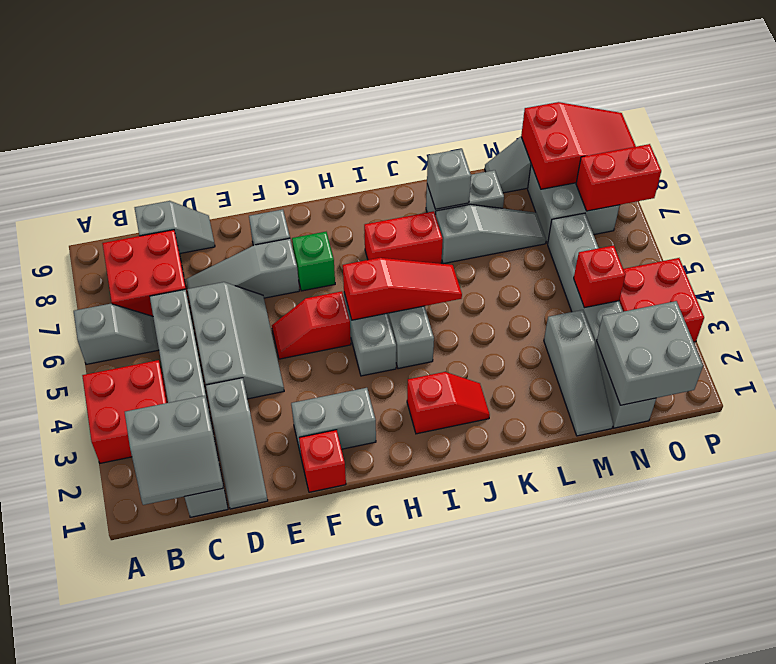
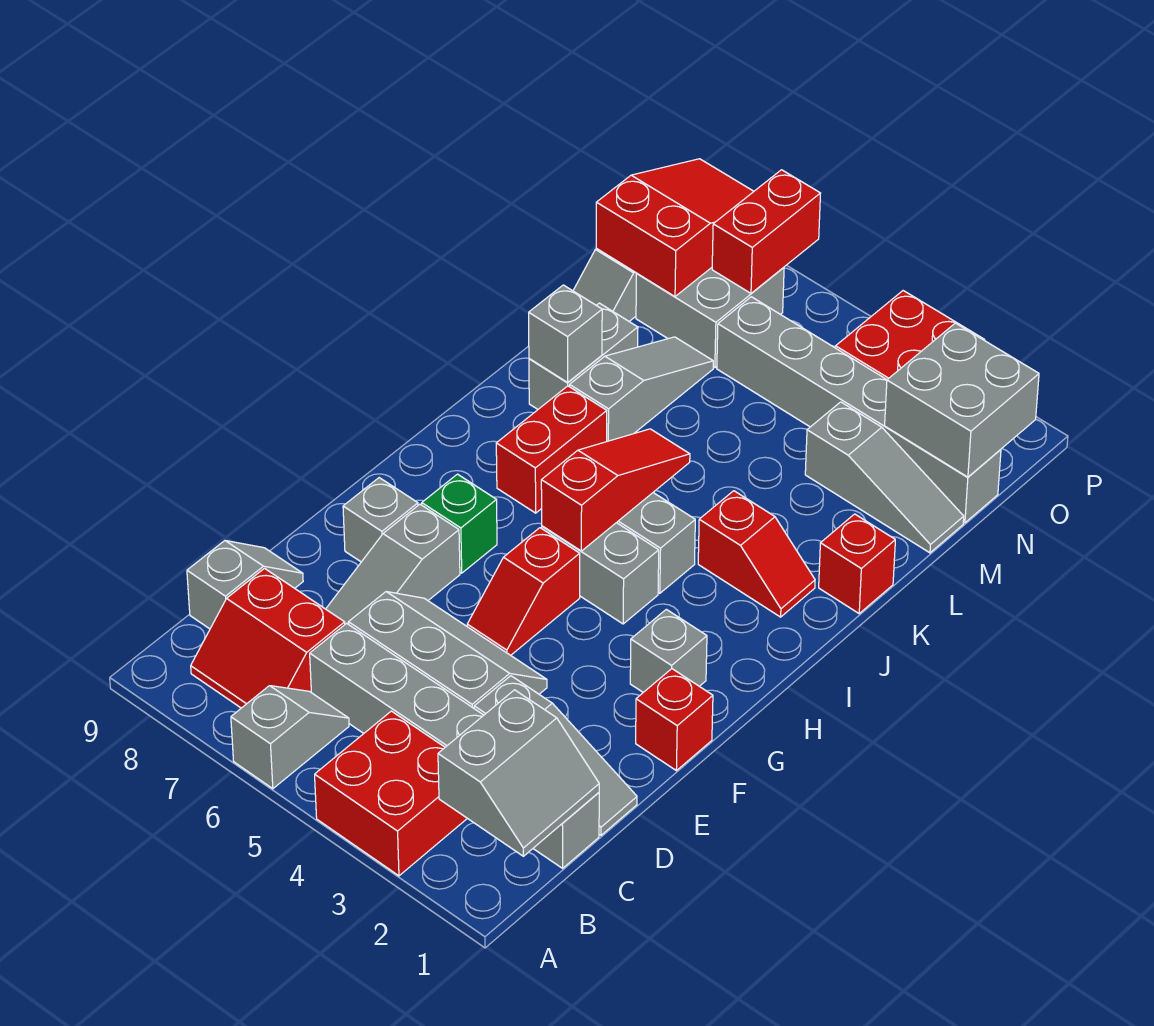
red 2x2 brick [102,230,189,316] -> red 2x2 slope [191,568,345,708]
grey 1x2 brick [291,388,376,455] -> grey 1x1 brick [630,609,707,692]
red 1x2 slope [407,372,490,434] -> red 1x2 slope turned to [698,491,815,617]
red 1x1 brick [574,246,625,308] -> red 1x1 brick moved to [819,514,895,613]

